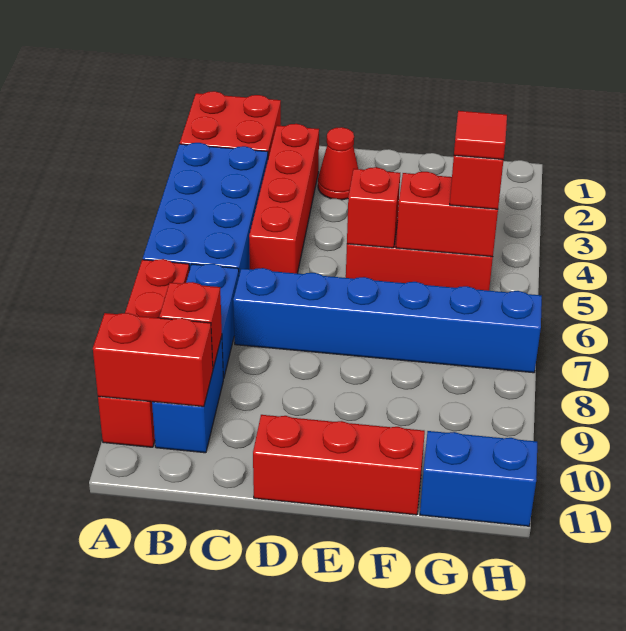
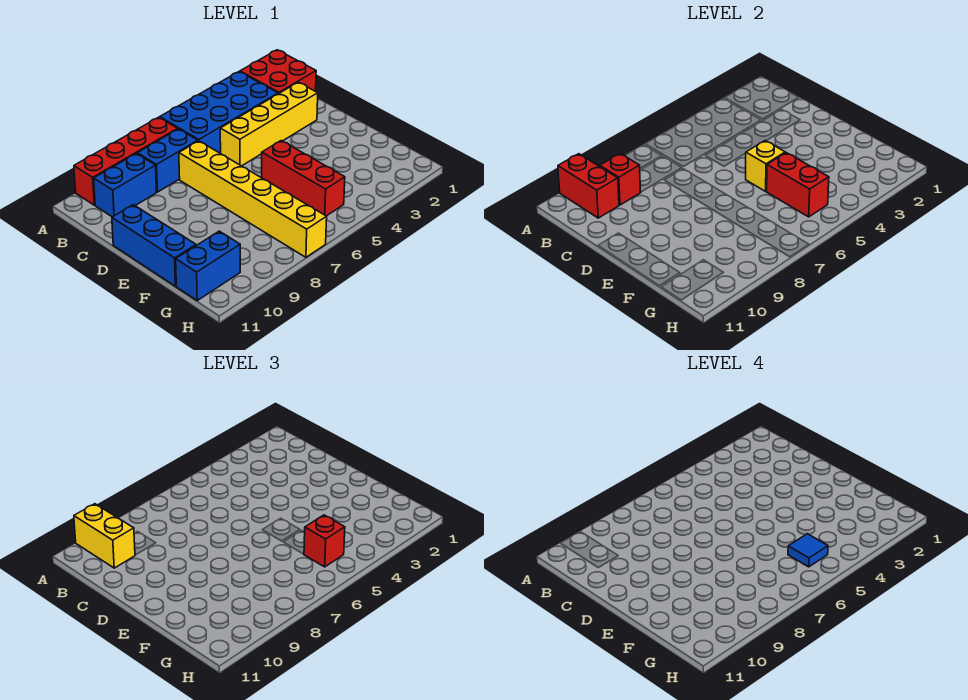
none -> yellow 1x2 brick [74,504,135,568]
red 1x4 brick [249,124,319,274] -> yellow 1x4 brick [220,82,318,166]
blue 1x6 brick [233,268,542,373] -> yellow 1x6 brick [179,141,327,257]
red 1x1 cone [318,127,358,200] -> none
red 1x3 brick [253,415,425,515] -> blue 1x3 brick [112,205,196,286]
red 1x1 brick [347,167,400,248] -> yellow 1x1 brick [746,141,785,191]
red 1x1 tile [454,111,507,160] -> blue 1x1 tile [788,534,828,567]
blue 1x2 brick [420,431,537,526] -> blue 1x2 brick turned to [176,231,240,300]

